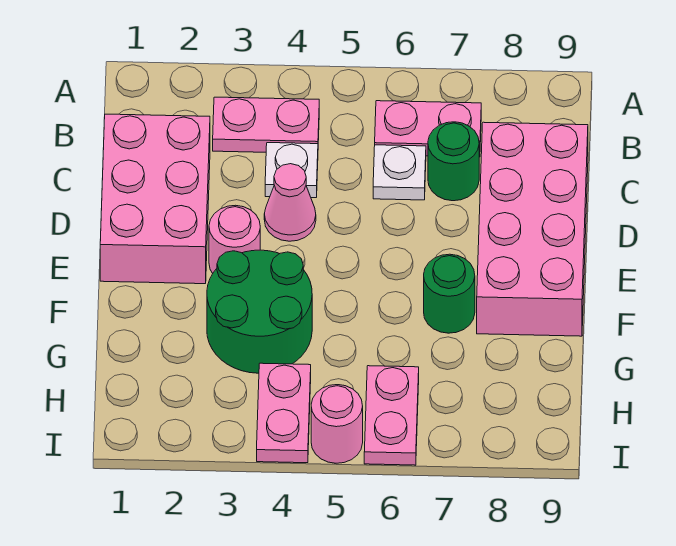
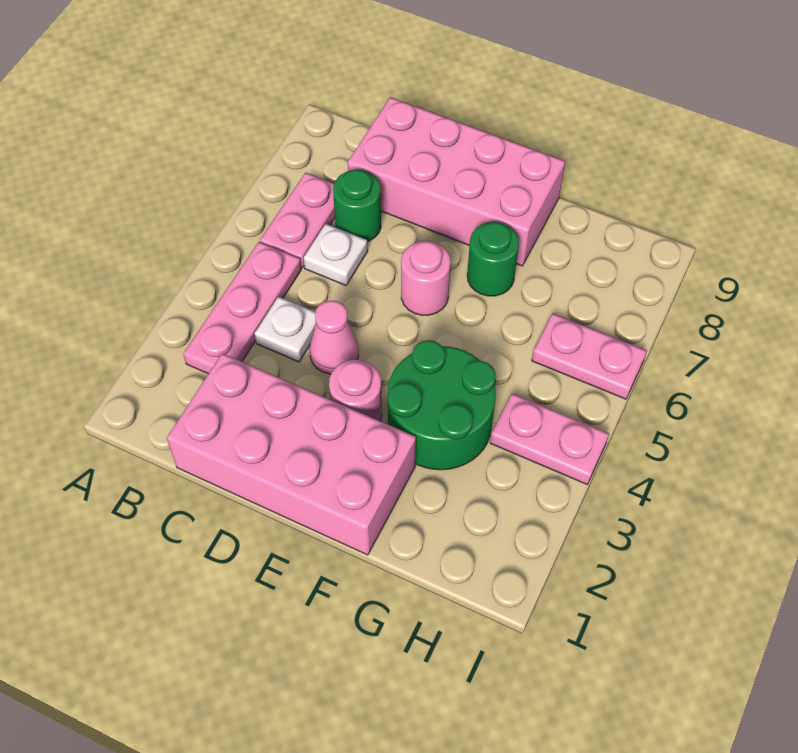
pink 1x2 plate [213,97,319,152] -> pink 1x3 plate [183,242,301,374]
pink 2x3 brick [100,114,210,284] -> pink 2x4 brick [167,353,416,555]
pink 1x1 round brick [311,385,363,463] -> pink 1x1 round brick moved to [401,241,451,315]

